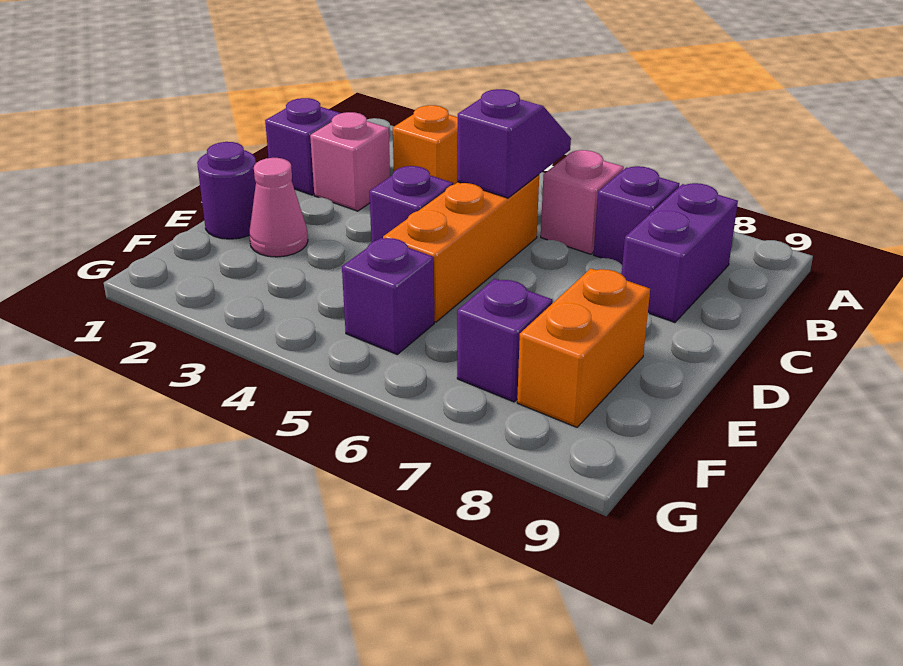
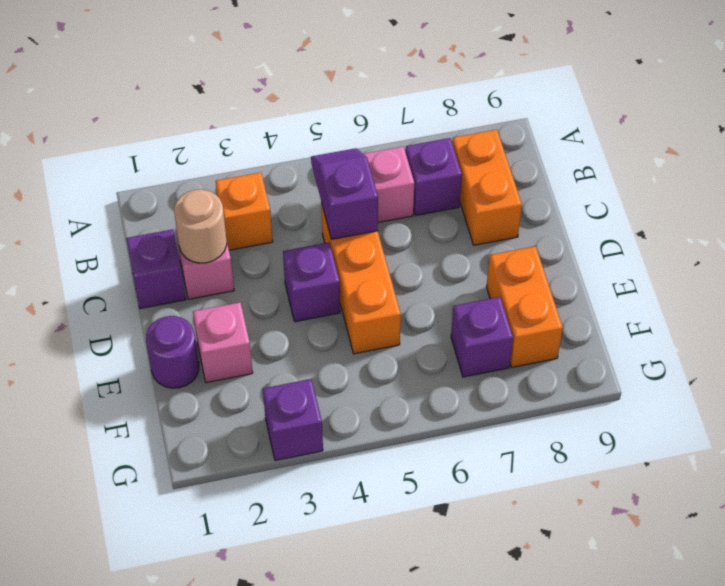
purple 1x2 brick [622,183,738,322] -> orange 1x2 brick [452,129,522,245]
none -> tan 1x1 round brick [174,189,227,263]
pink 1x1 cone [249,158,308,257] -> pink 1x1 brick [193,302,253,383]
purple 1x1 brick [342,238,434,354] -> purple 1x1 brick moved to [263,379,323,461]

